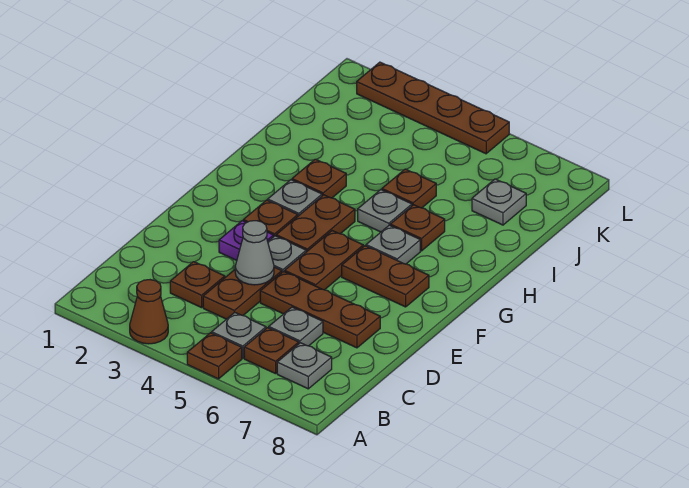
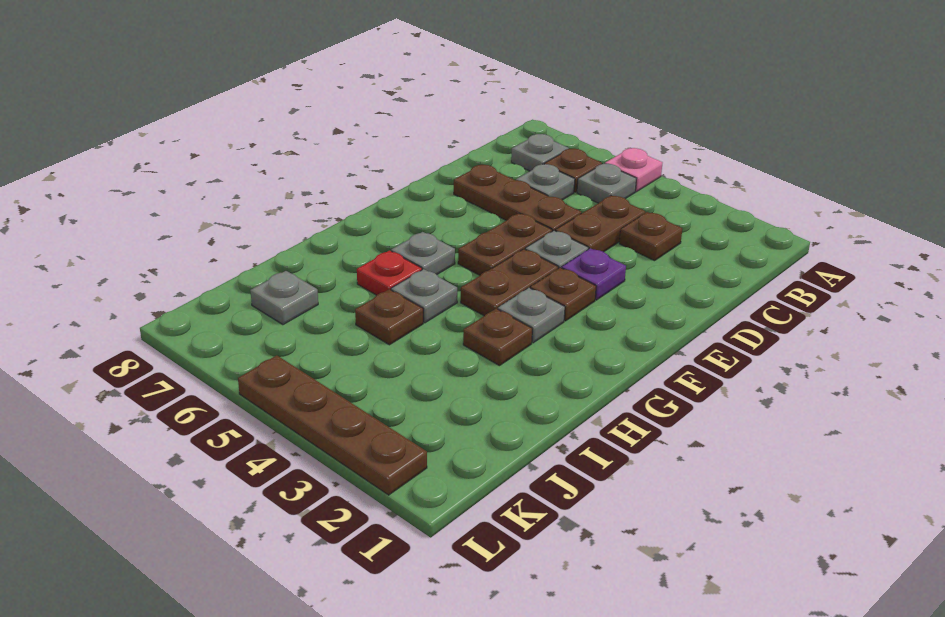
brown 1x1 cone [130,280,168,344] -> none
brown 1x1 plate [187,333,242,379] -> pink 1x1 plate [605,148,663,192]
grey 1x1 cone [235,221,274,285] -> none
brown 1x2 plate [342,246,429,307] -> none
brown 1x1 plate [390,205,445,251] -> red 1x1 plate [357,251,422,295]

